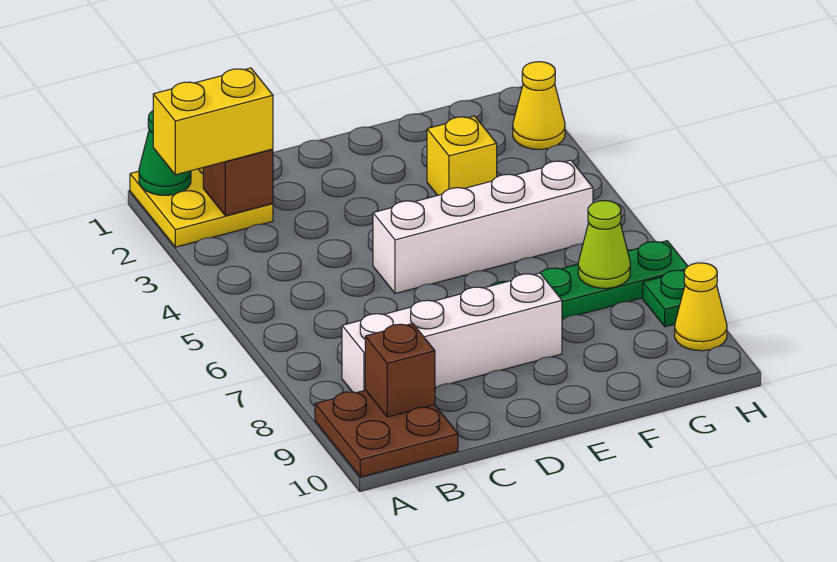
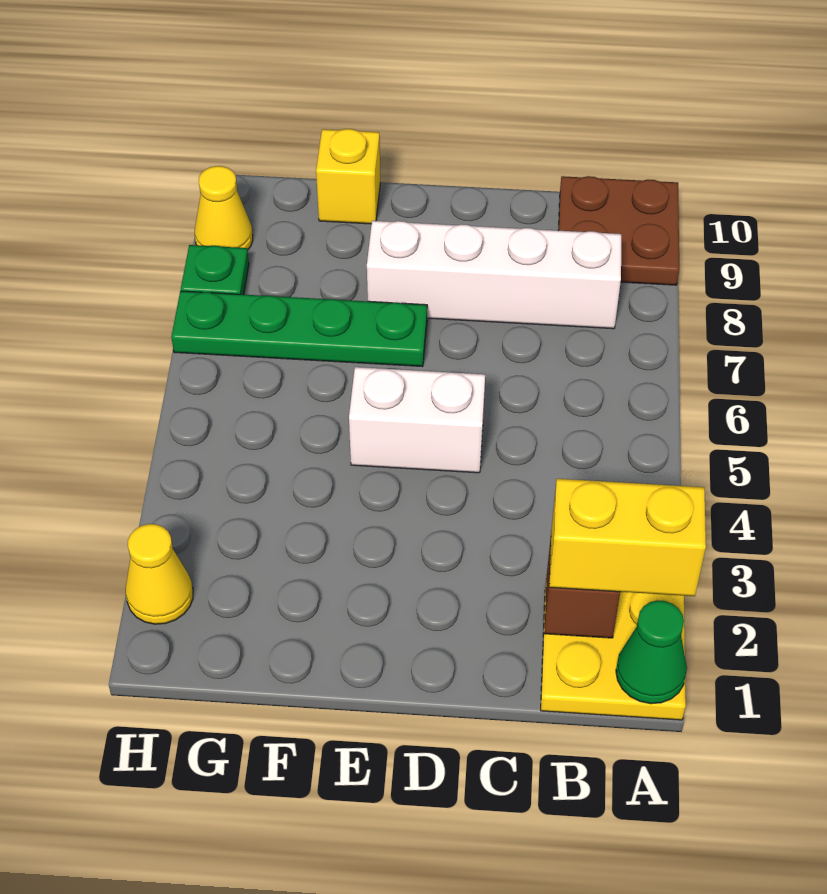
brown 1x1 brick [365,324,435,417] -> none
white 1x4 brick [373,160,593,294] -> white 1x2 brick [349,367,485,473]
yellow 1x1 brick [427,116,497,195] -> yellow 1x1 brick moved to [316,129,380,224]
lime 1x1 cone [578,201,630,288] -> none

